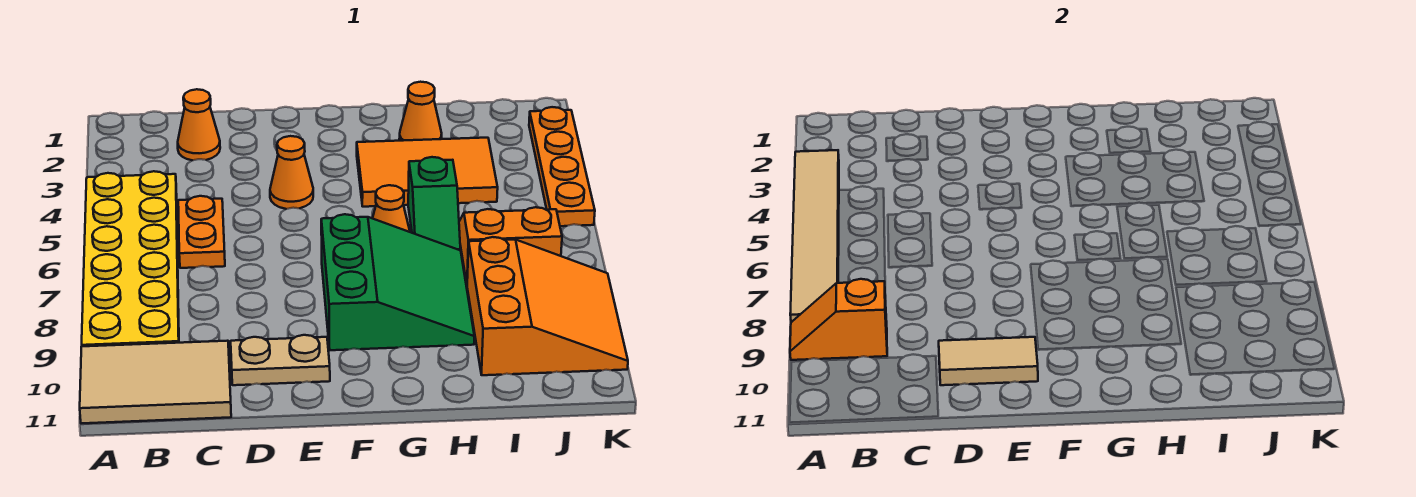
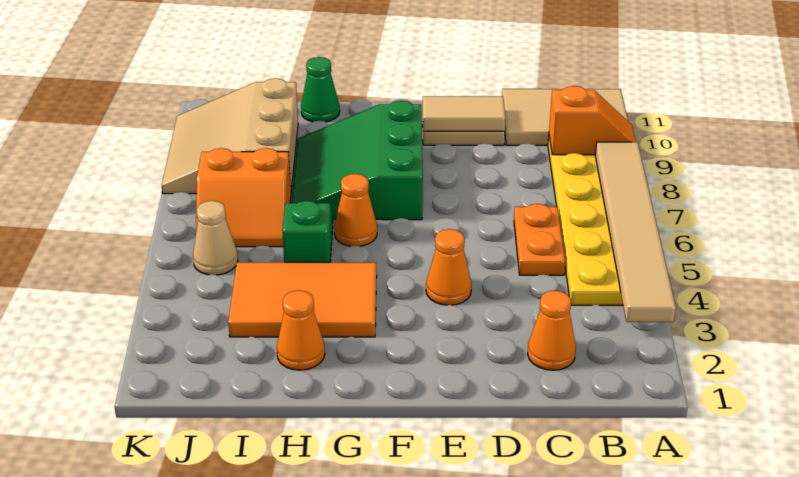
none -> green 1x1 cone [301,57,340,122]
orange 3x3 slope [467,237,628,375] -> tan 3x3 slope [162,78,298,194]
none -> tan 1x1 cone [193,201,238,275]
orange 1x4 plate [529,107,595,226] -> none

